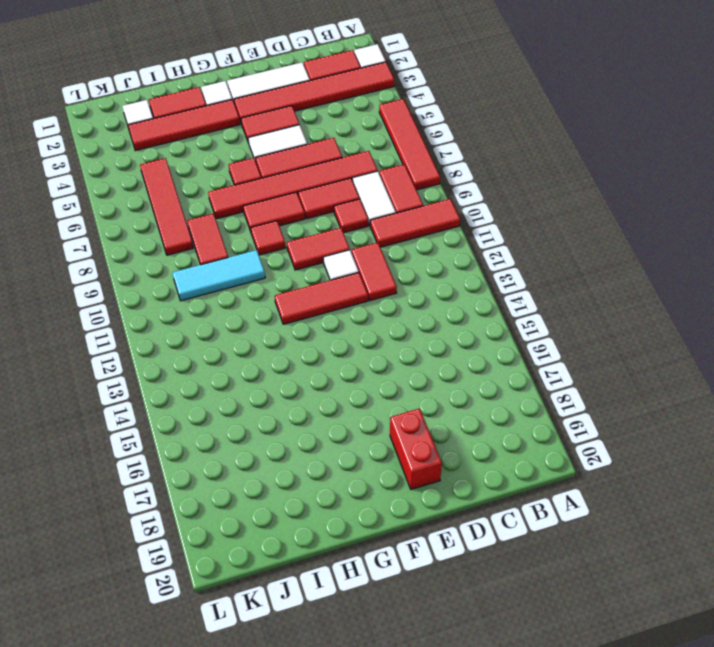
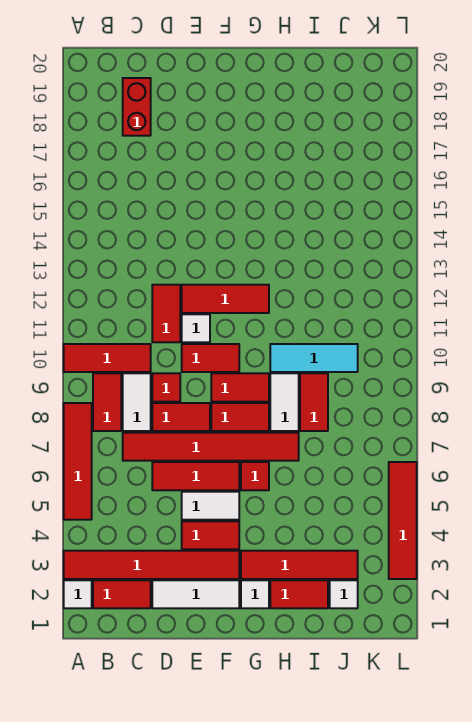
red 1x2 brick [390,408,442,489] -> red 1x2 brick moved to [123,78,151,136]
red 1x1 tile [251,221,286,255] -> red 1x2 tile [211,373,269,402]
none -> white 1x2 tile [270,373,299,431]
red 1x4 tile [140,158,194,255] -> red 1x4 tile moved to [389,462,417,579]

